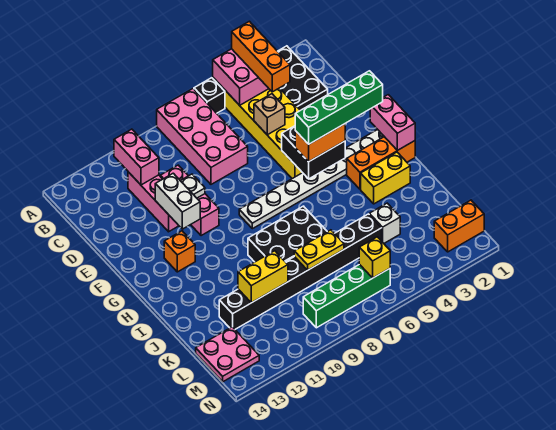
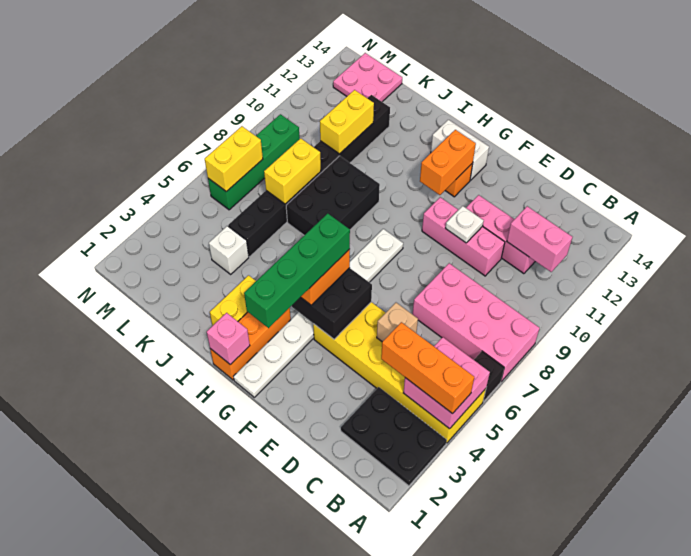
white 1x2 brick [155,173,200,229] -> white 1x2 brick moved to [431,120,489,180]
pink 1x2 brick [370,95,415,150] -> pink 1x1 brick [207,313,250,365]
yellow 1x2 plate [294,230,344,270] -> yellow 1x2 brick [264,138,321,204]
orange 1x2 brick [434,200,484,252] -> orange 1x2 brick moved to [420,130,476,195]
yellow 1x1 brick [359,237,390,278] -> yellow 1x2 brick [205,126,263,192]

